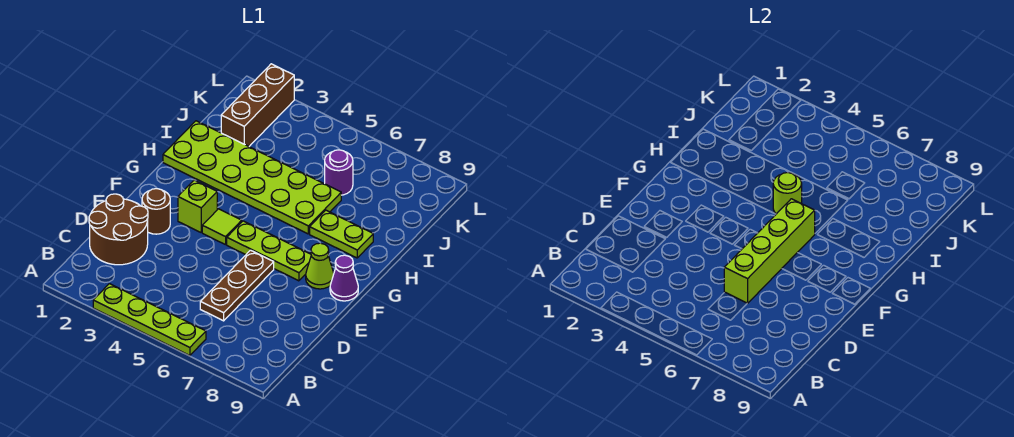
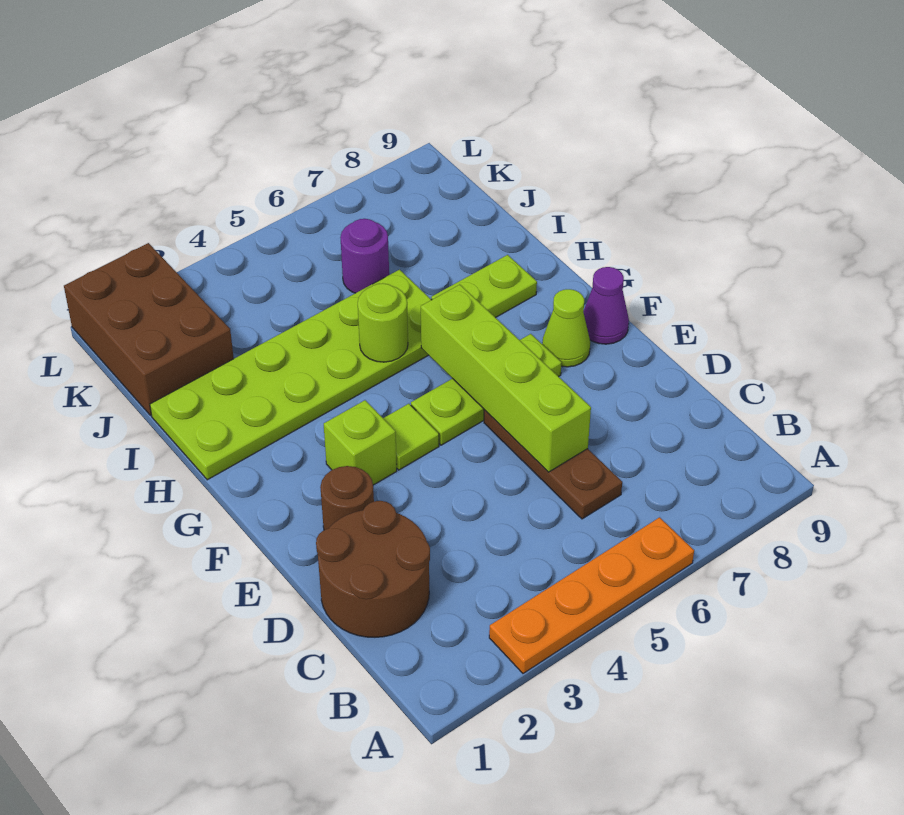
lime 1x4 plate [93,284,206,356] -> orange 1x4 plate [489,517,694,673]
brown 1x3 brick [221,64,294,146] -> brown 2x3 brick [64,243,234,415]

